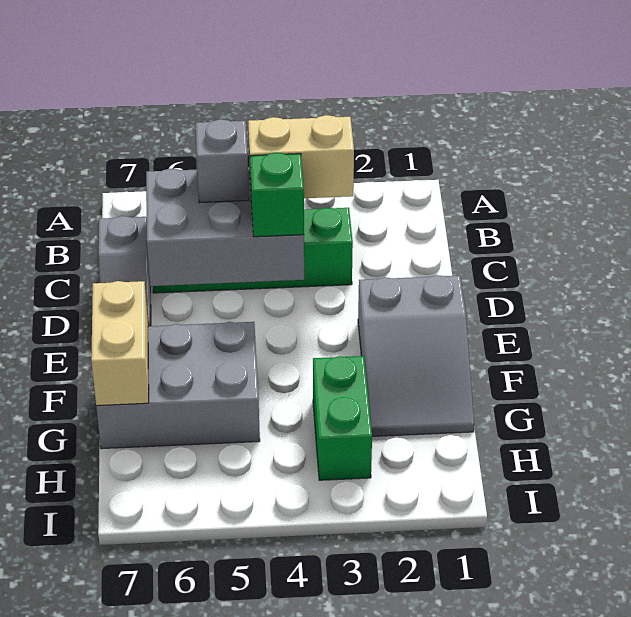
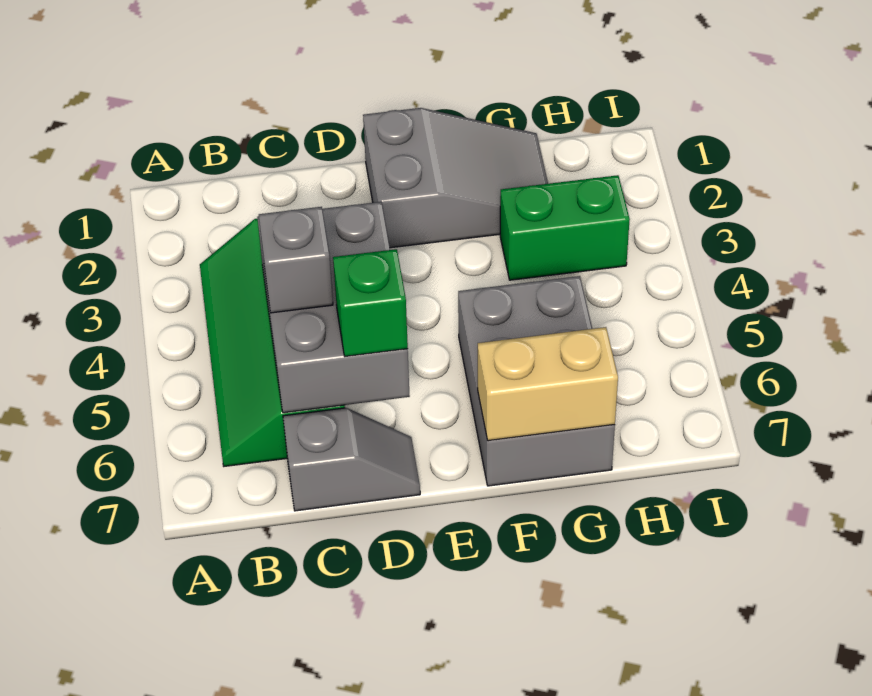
tan 1x2 brick [248,115,354,198] -> none
green 1x1 brick [250,153,304,237] -> green 1x1 brick moved to [333,249,408,356]

